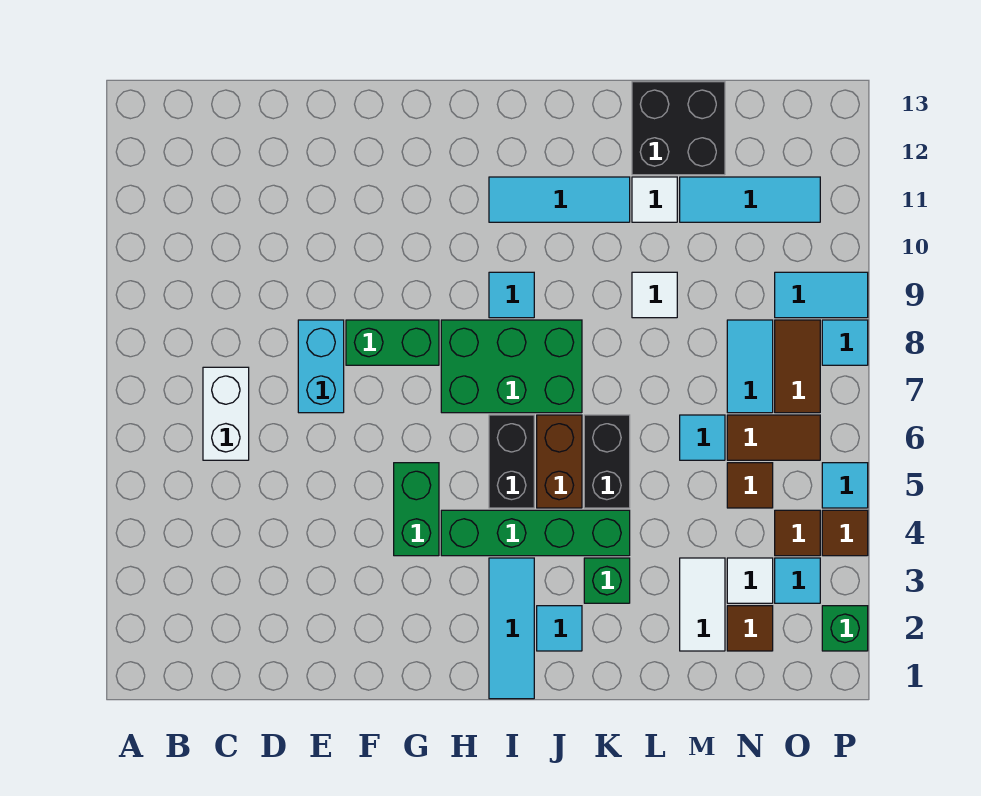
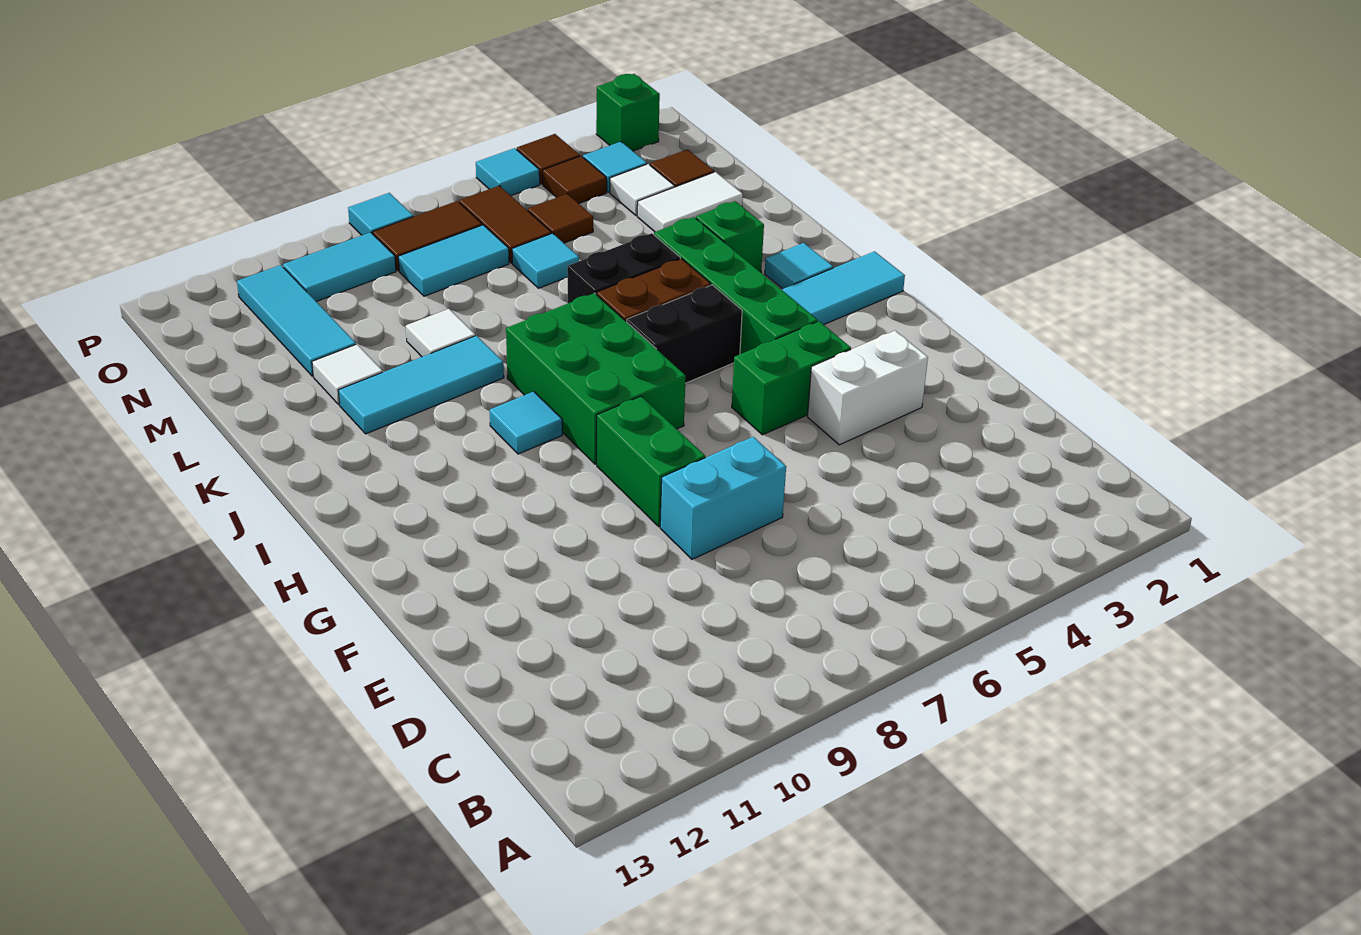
white 1x2 brick [203,367,249,460] -> white 1x2 brick moved to [807,331,928,445]
cyan 1x3 tile [489,177,630,222] -> cyan 1x3 tile turned to [338,336,504,434]
black 2x2 brick [632,82,725,175] -> none
cyan 1x2 tile [775,272,868,318] -> cyan 1x2 tile turned to [283,232,396,302]

